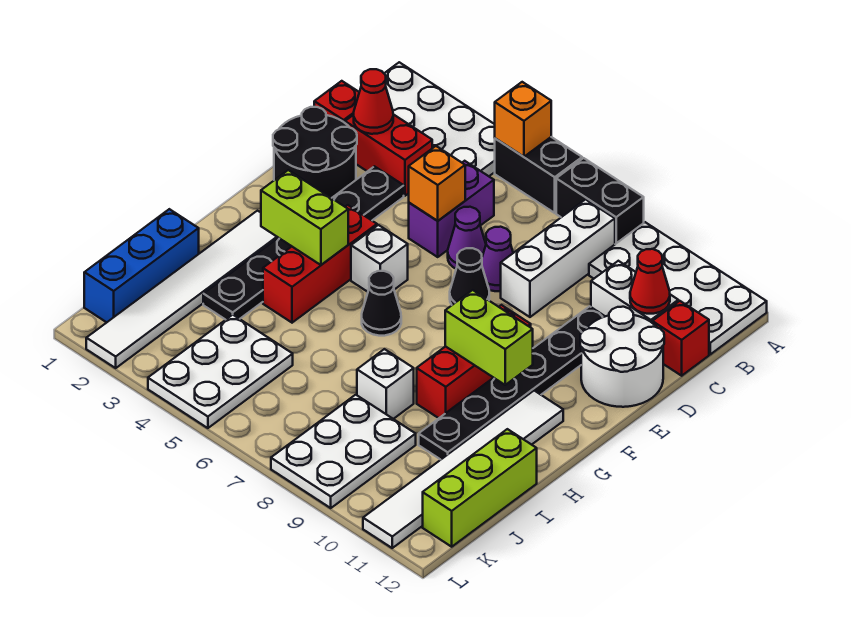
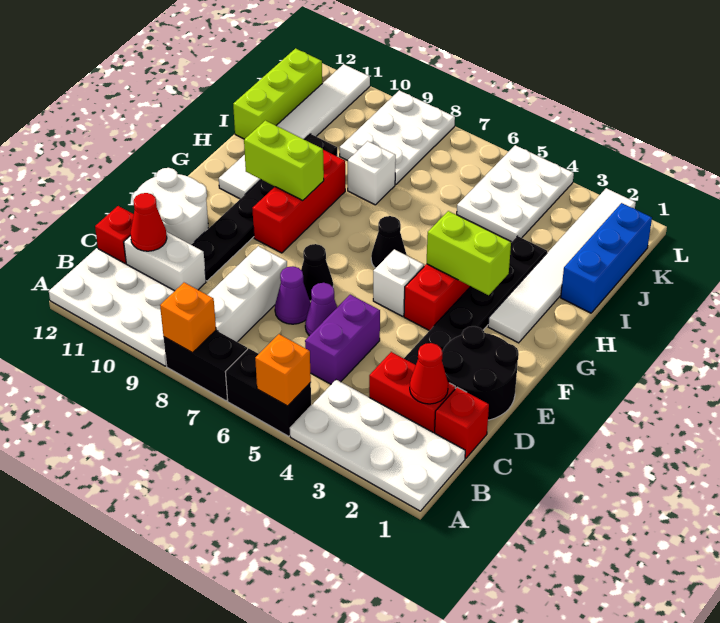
orange 1x1 brick [409,146,465,221] -> orange 1x1 brick moved to [160,283,216,353]

